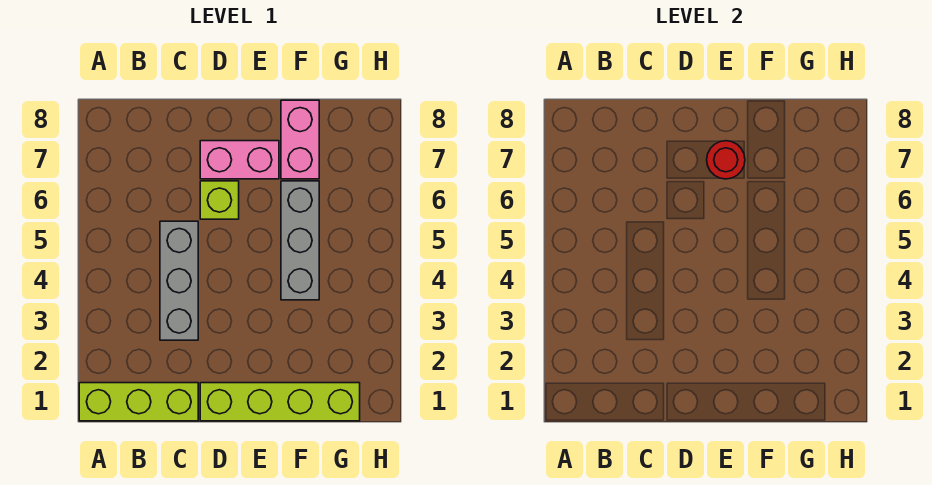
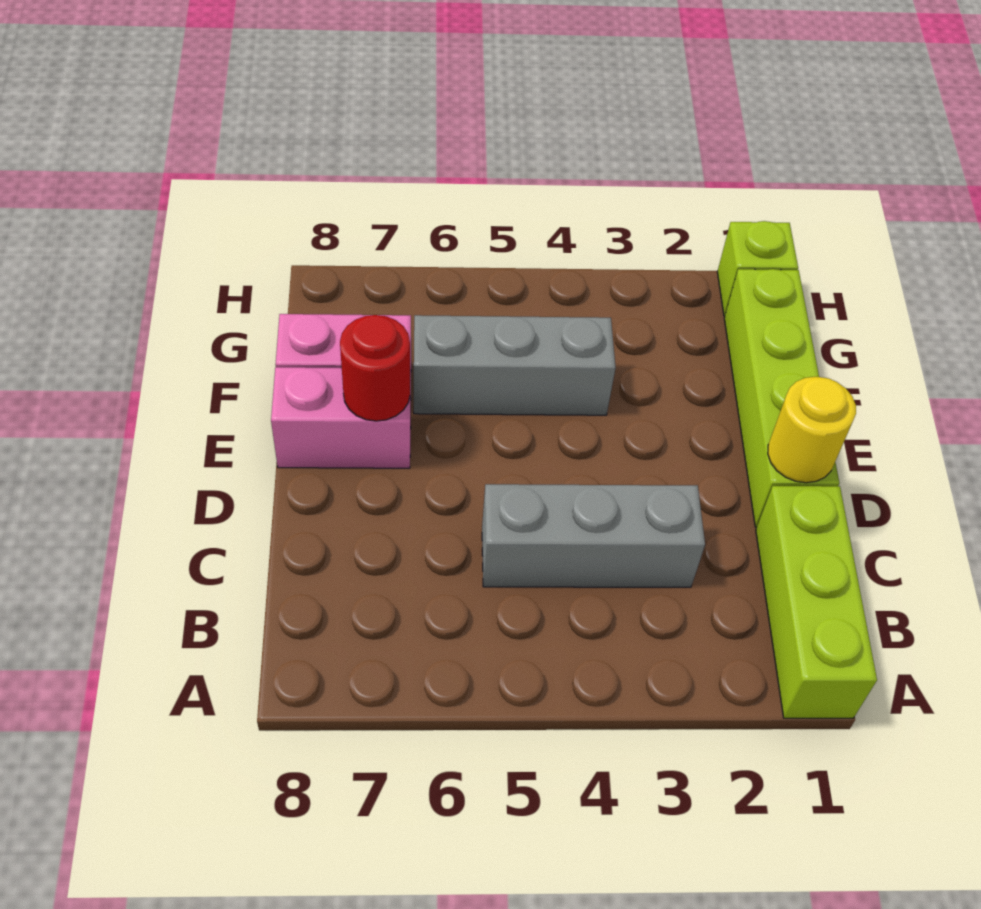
none -> yellow 1x1 round brick [768,377,856,483]
lime 1x1 brick [200,181,239,219] -> lime 1x1 brick moved to [717,221,798,316]
pink 1x2 brick [200,141,279,179] -> pink 1x2 brick turned to [271,367,411,468]

